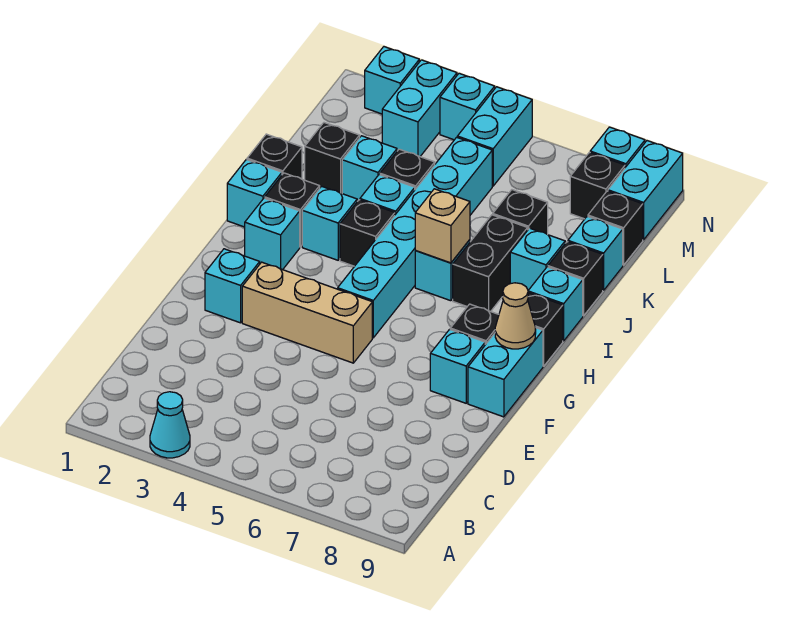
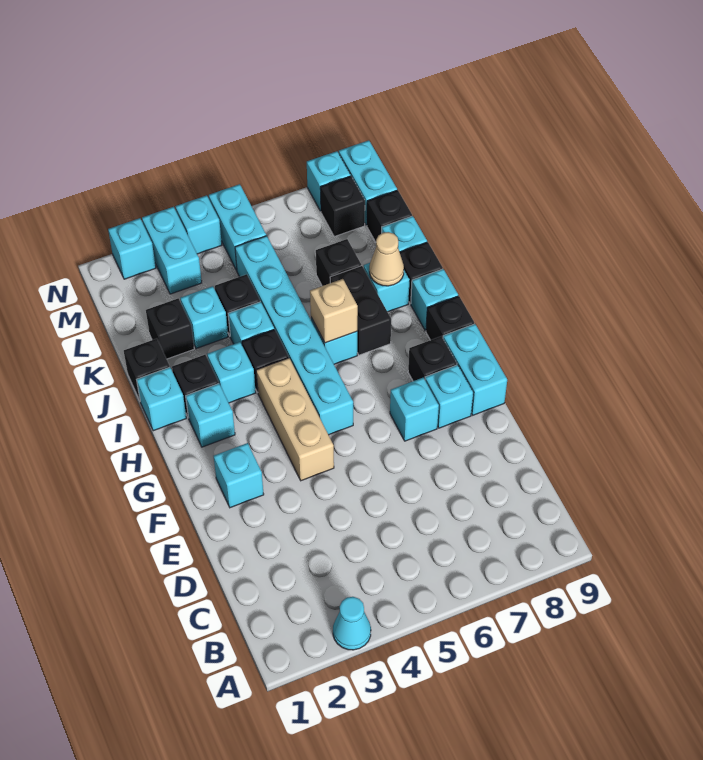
tan 1x3 brick [242,262,372,363] -> tan 1x3 brick turned to [256,358,334,481]
none -> cyan 1x1 brick [390,378,439,441]
tan 1x1 cone [495,283,536,349] -> tan 1x1 cone moved to [369,232,404,286]

